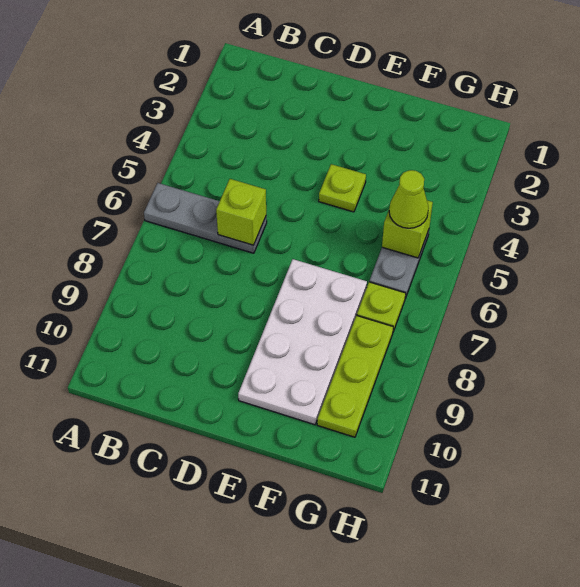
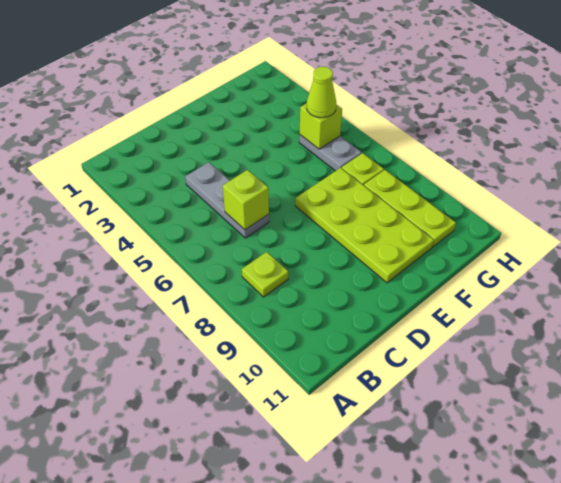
grey 1x3 plate [144,183,267,253] -> grey 1x3 plate turned to [185,162,269,238]
lime 1x1 plate [319,164,366,212] -> lime 1x1 plate moved to [242,252,288,297]
white 2x4 plate [238,259,367,425] -> lime 2x4 plate [295,168,434,283]

